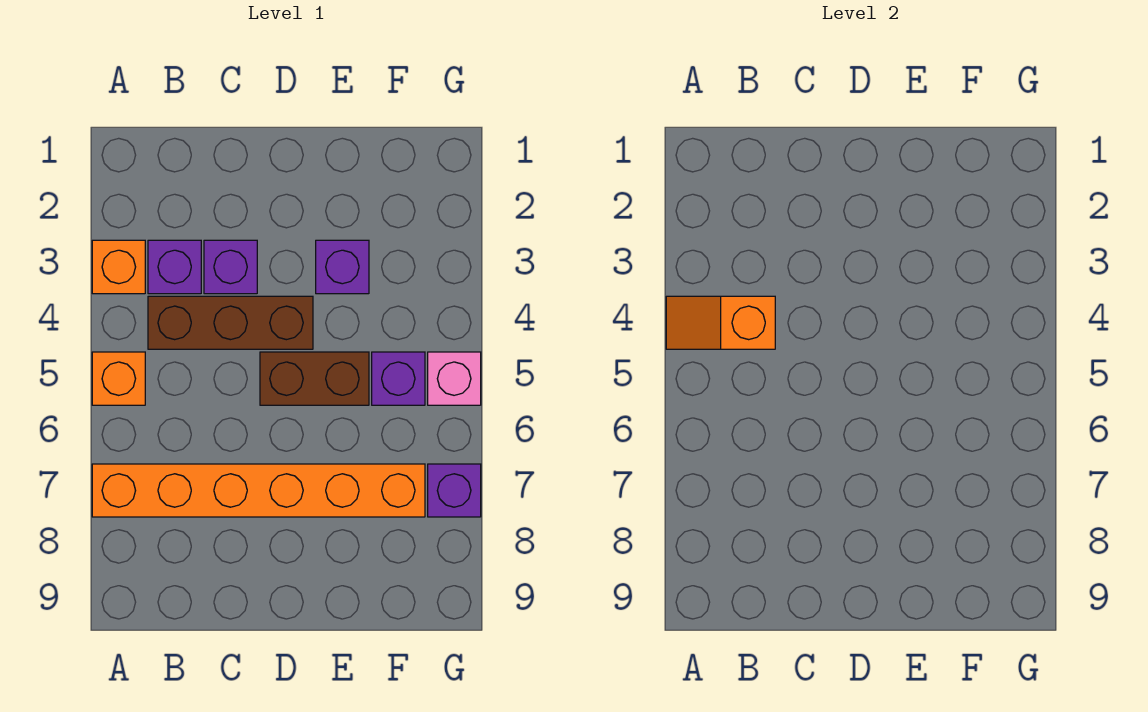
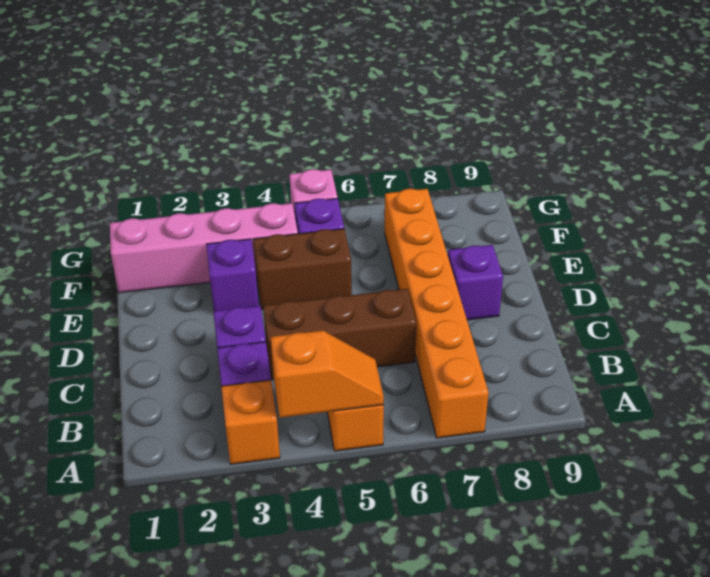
orange 1x2 slope [666,296,775,349] -> orange 1x2 slope turned to [271,331,384,418]
brown 1x3 brick [148,296,313,349] -> brown 1x3 brick turned to [263,289,416,380]
brown 1x2 brick [260,352,369,405] -> brown 1x2 brick turned to [253,229,352,310]
none -> pink 1x4 brick [110,203,298,293]
purple 1x1 brick [428,464,481,517] -> purple 1x1 brick moved to [448,245,503,320]

